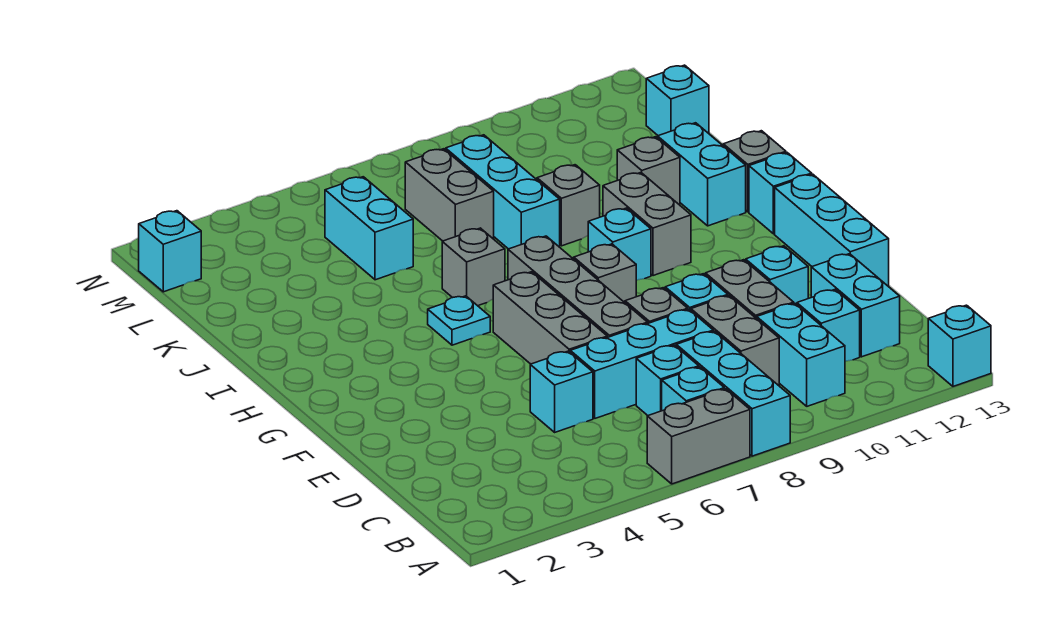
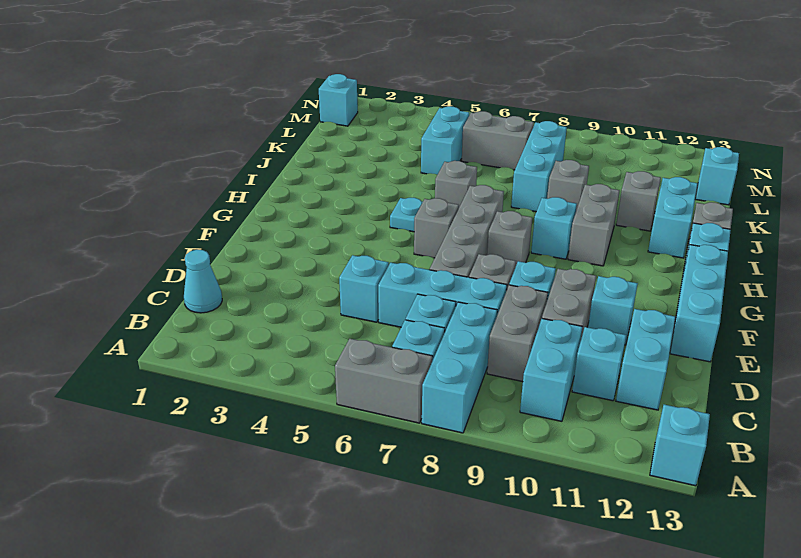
none -> cyan 1x1 cone [184,250,222,313]
grey 1x3 brick [493,272,607,364] -> grey 1x1 brick [414,198,459,258]
grey 1x2 brick [405,149,494,241] -> grey 1x2 brick turned to [462,111,534,170]

